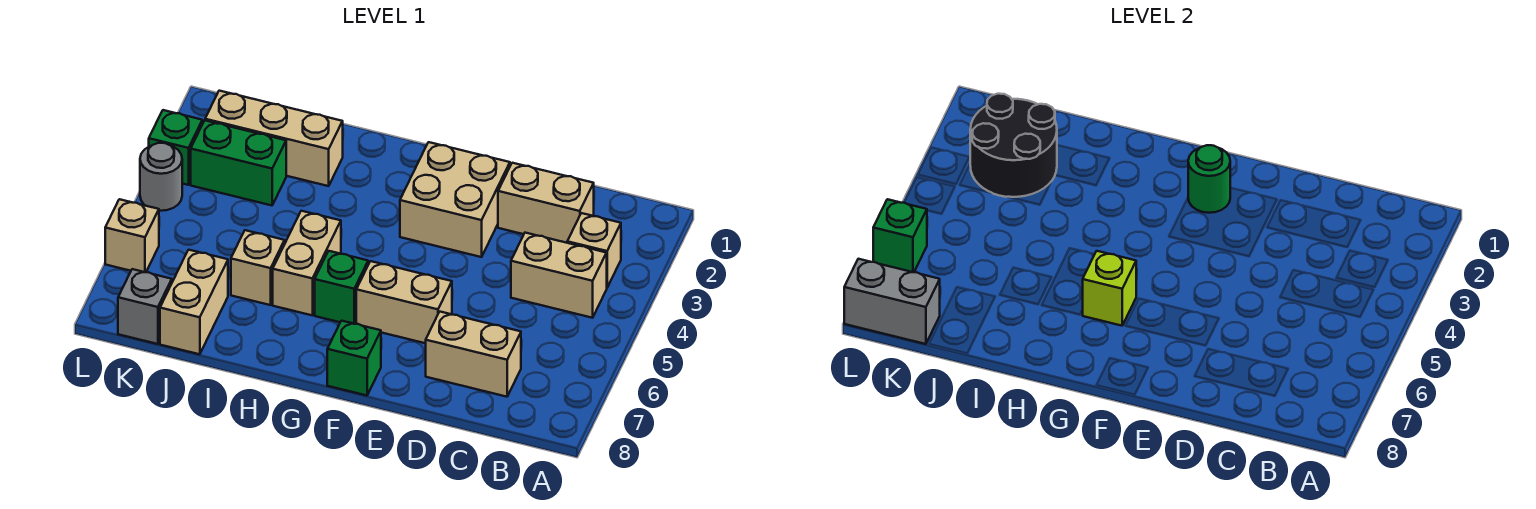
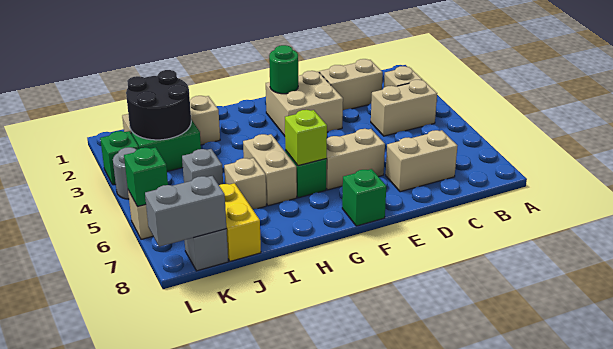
none -> grey 1x1 brick [182,149,223,185]
tan 1x2 brick [160,250,228,354] -> yellow 1x2 brick [219,183,261,261]

